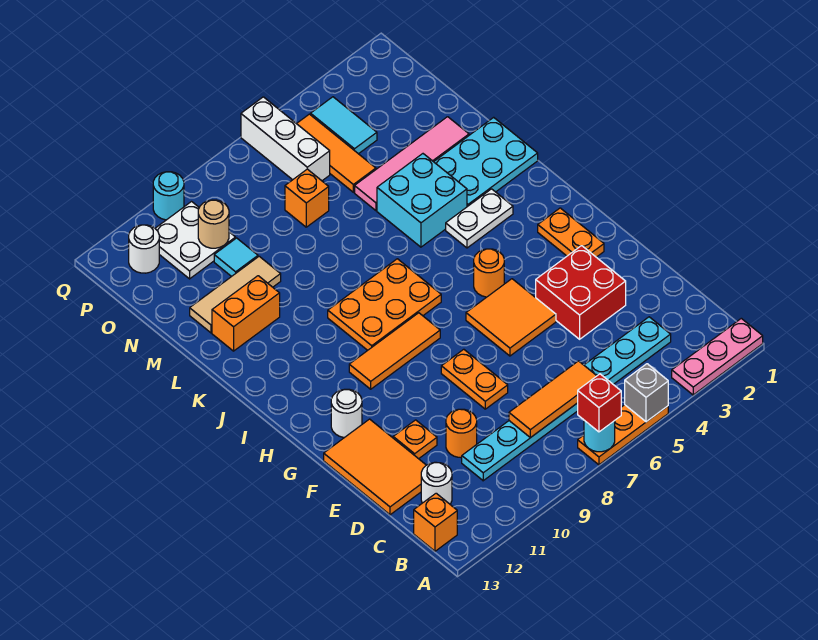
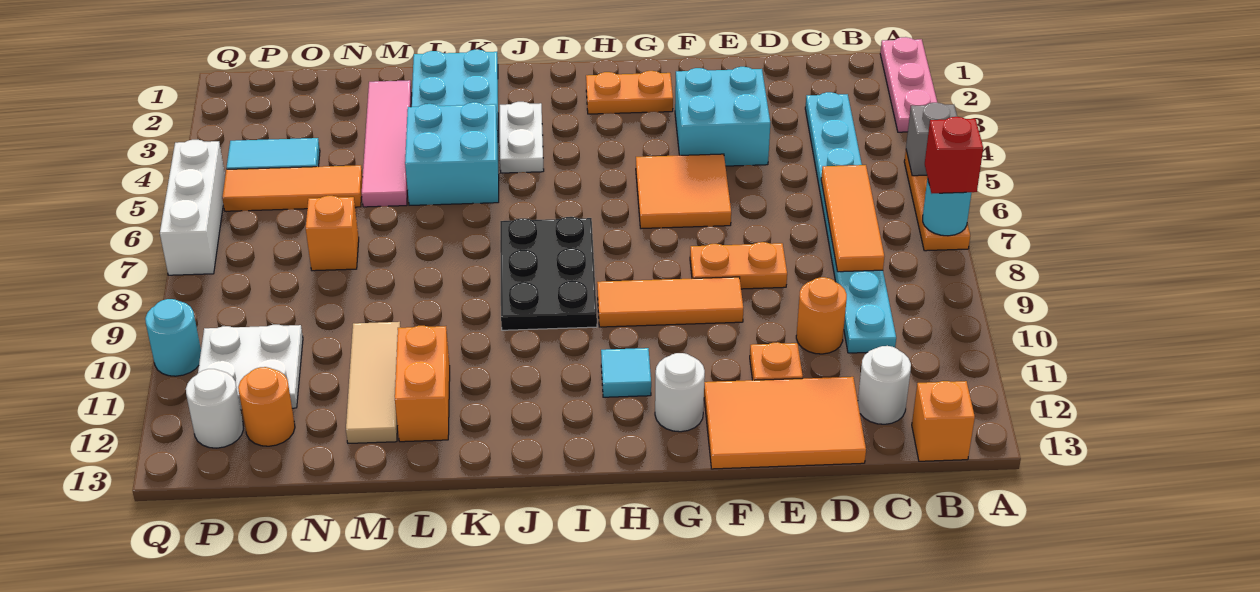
red 2x2 brick [536,246,626,339] -> cyan 2x2 brick [675,67,770,166]
orange 1x1 round brick [474,249,504,297] -> orange 1x1 round brick moved to [238,367,295,446]
orange 1x3 tile [349,313,440,389] -> orange 1x3 tile turned to [597,277,743,327]
orange 2x3 plate [328,259,441,350] -> black 2x3 plate [500,217,597,330]
cyan 1x1 tile [214,238,258,277] -> cyan 1x1 tile moved to [601,348,651,397]
white 1x3 brick [241,97,330,181] -> white 1x3 brick turned to [160,140,225,275]
tan 1x1 round brick [198,200,229,248] -> none

